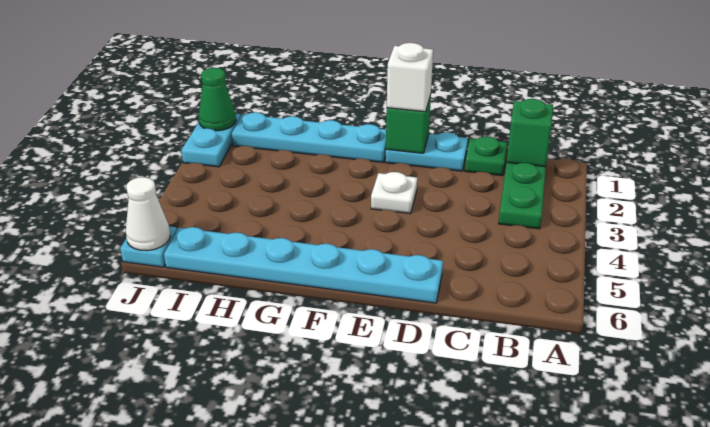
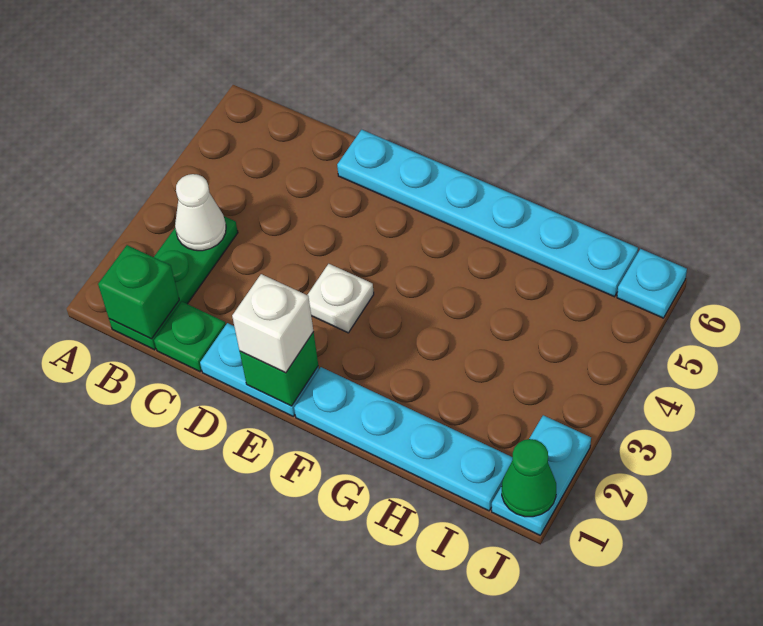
white 1x1 cone [126,177,170,251] -> white 1x1 cone moved to [175,174,226,251]

